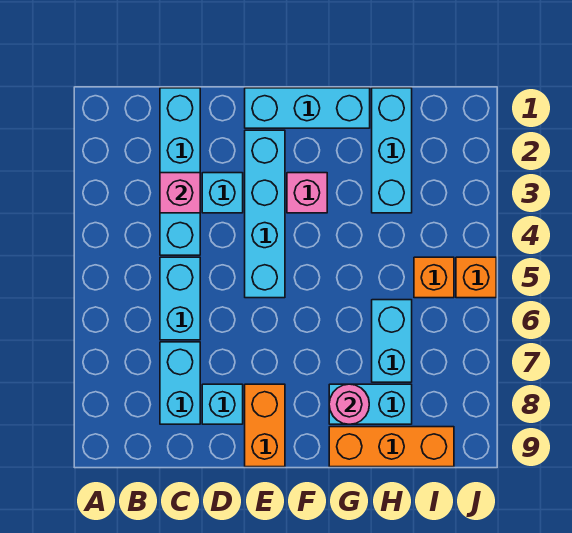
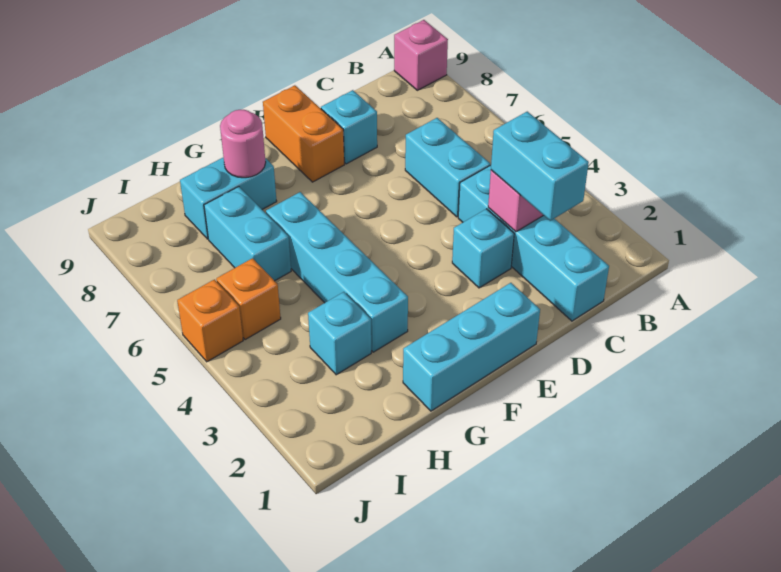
cyan 1x2 brick [160,342,200,424] -> cyan 1x2 brick moved to [491,112,589,221]
cyan 1x4 brick [245,130,285,298] -> cyan 1x4 brick moved to [266,192,408,352]
pink 1x1 brick [287,173,327,213] -> pink 1x1 brick moved to [394,20,448,90]
orange 1x3 brick [329,427,454,467] -> none
cyan 1x3 brick [372,88,412,213] -> cyan 1x1 brick [308,292,371,375]

